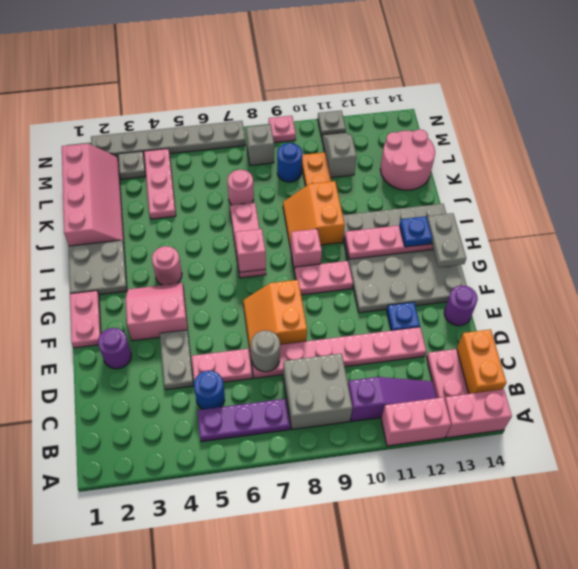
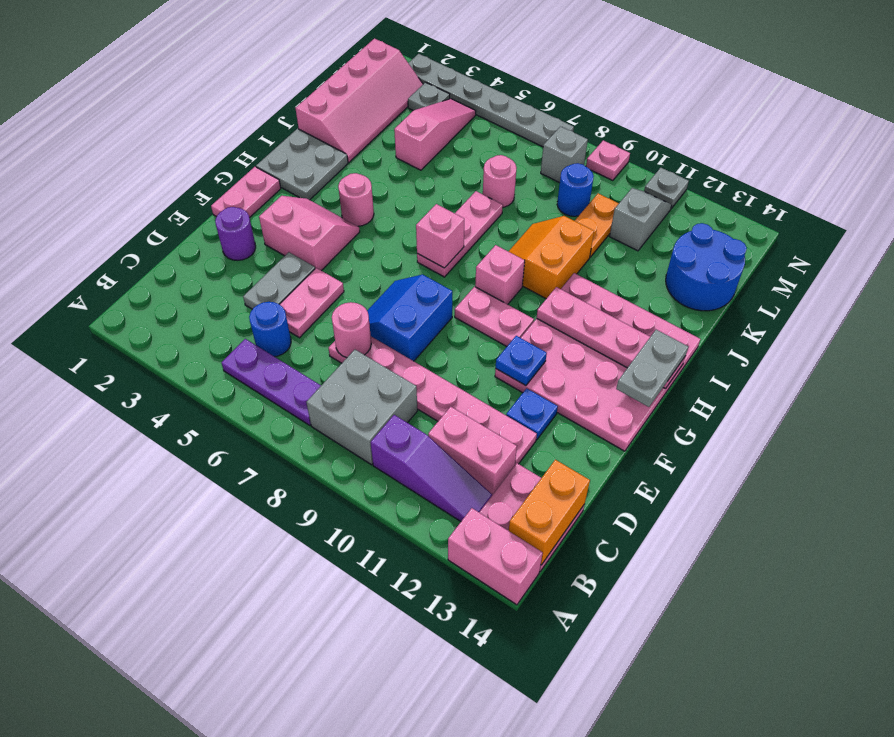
pink 1x2 brick [381,397,451,446] -> pink 1x2 brick moved to [428,407,517,495]
pink 1x2 plate [192,349,252,382] -> pink 1x2 plate turned to [280,268,344,338]
grey 1x1 round brick [251,331,280,372] -> pink 1x1 round brick [332,302,371,358]
orange 2x2 slope [243,280,307,348] -> blue 2x2 slope [367,275,452,361]
purple 1x1 round brick [444,286,478,326] -> none
grey 4x4 plate [343,204,467,313] -> pink 4x4 plate [495,273,700,451]
blue 1x1 plate [400,216,432,247] -> blue 1x1 plate moved to [496,336,547,386]
pink 1x3 plate [144,149,176,219] -> pink 1x3 slope [394,99,476,170]
pink 2x2 round brick [380,129,435,190] -> blue 2x2 round brick [666,223,747,311]

